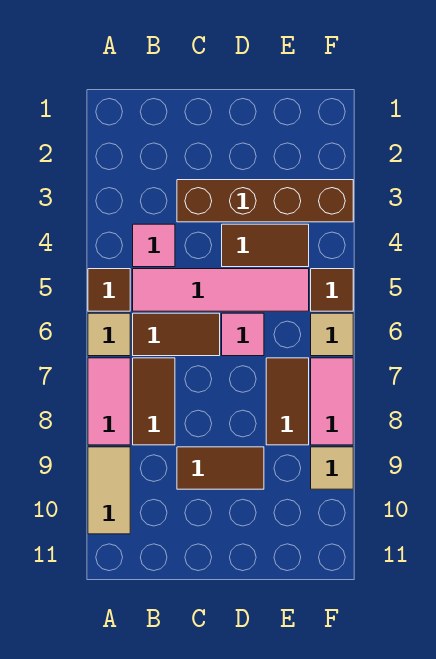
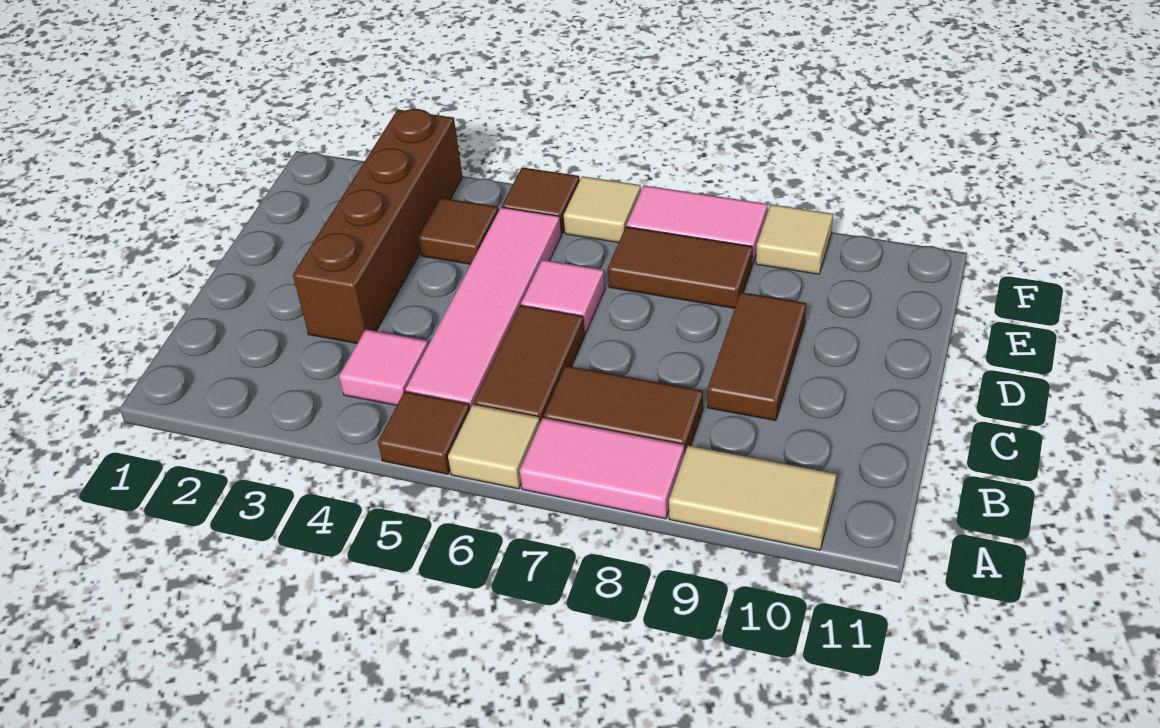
brown 1x2 tile [222,224,309,267] -> brown 1x1 tile [418,198,499,264]

